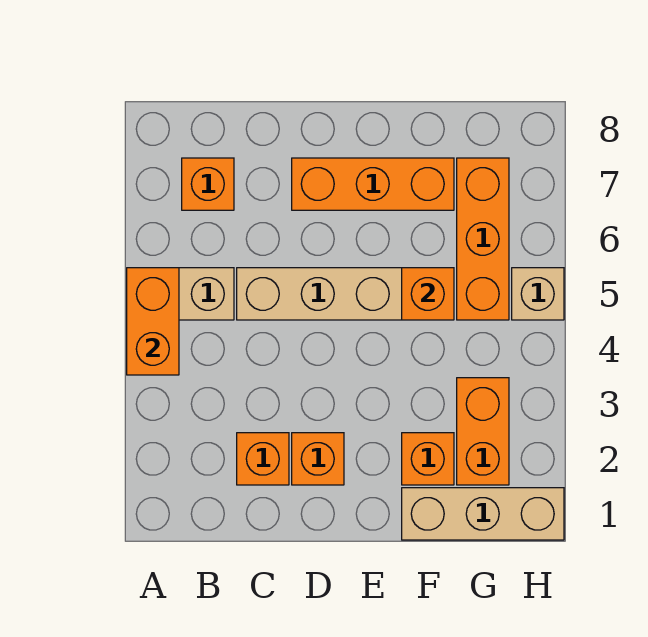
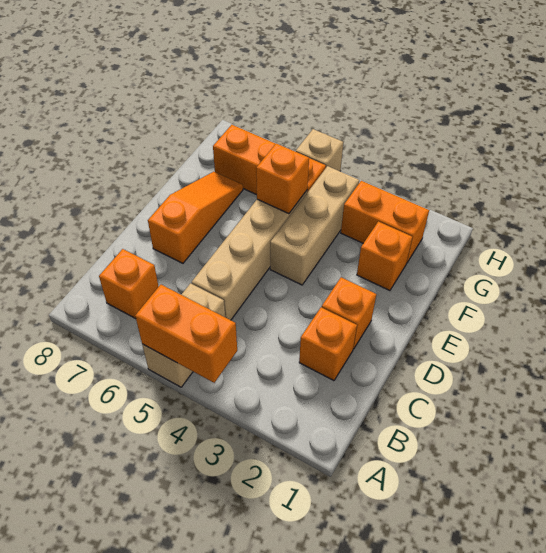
orange 1x3 brick [292,158,454,210] -> orange 1x3 slope [148,172,243,263]
tan 1x3 brick [402,488,564,540] -> tan 1x3 brick moved to [270,166,359,285]

